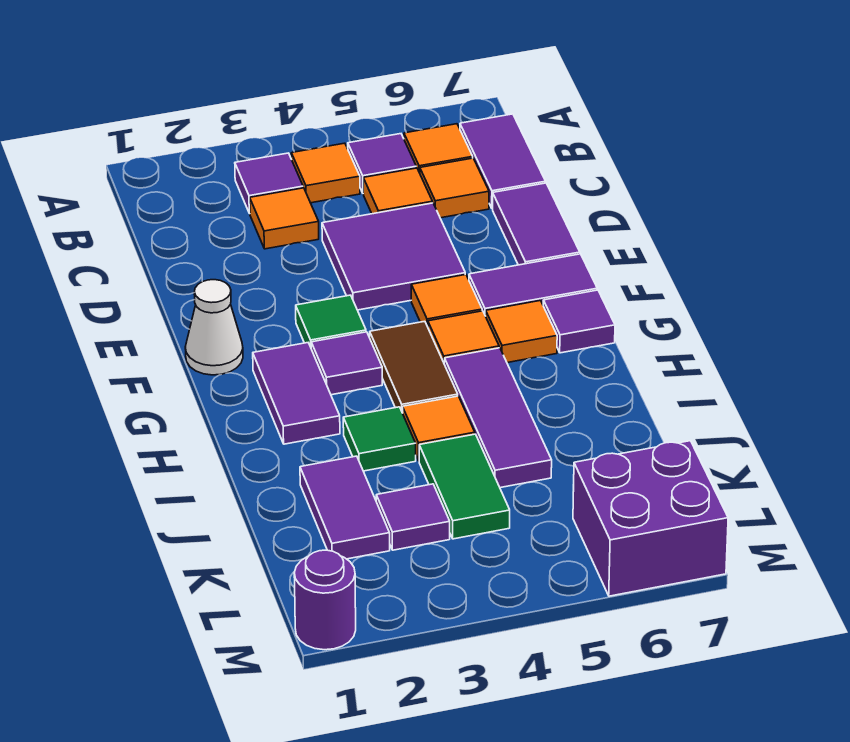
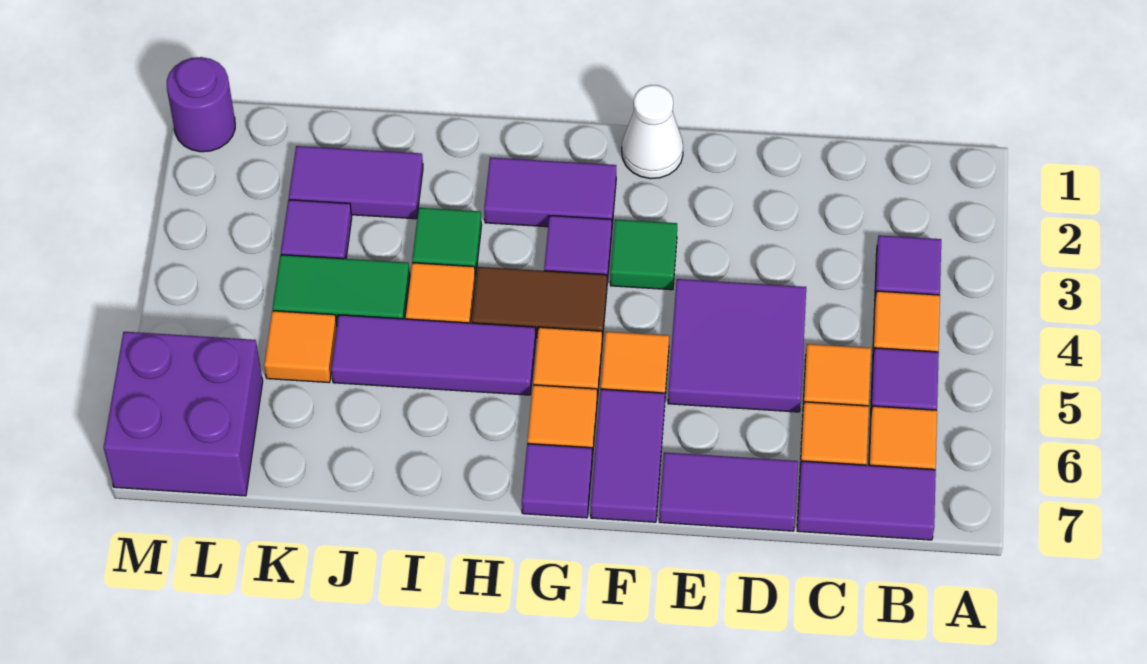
orange 1x1 tile [250,188,319,249] -> orange 1x1 tile moved to [264,311,337,383]

